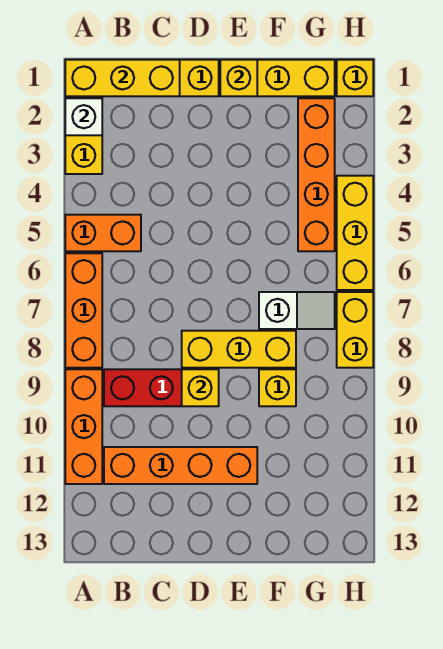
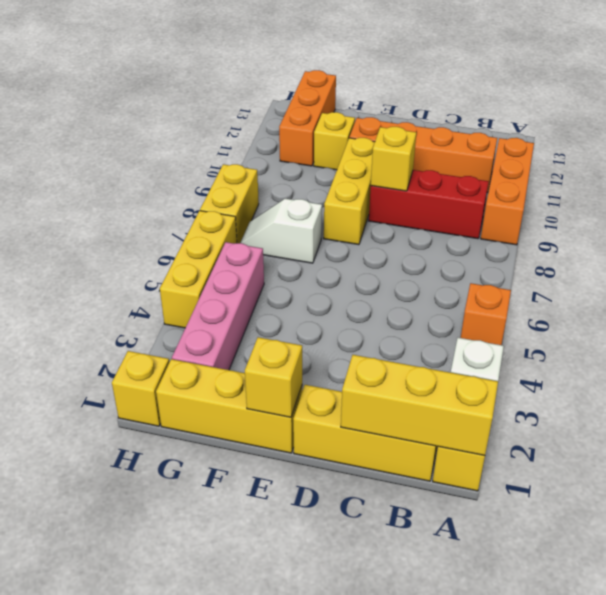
orange 1x2 brick [65,215,141,251] -> orange 1x1 brick [461,283,511,345]
orange 1x3 brick [65,253,102,368] -> orange 1x3 brick moved to [279,70,336,166]
yellow 1x3 brick [182,331,296,368] -> yellow 1x3 brick turned to [324,138,375,245]
yellow 1x1 brick [259,369,296,406] -> yellow 1x1 brick moved to [314,112,355,170]
orange 1x4 brick [298,98,335,251] -> pink 1x4 brick [172,242,264,370]

